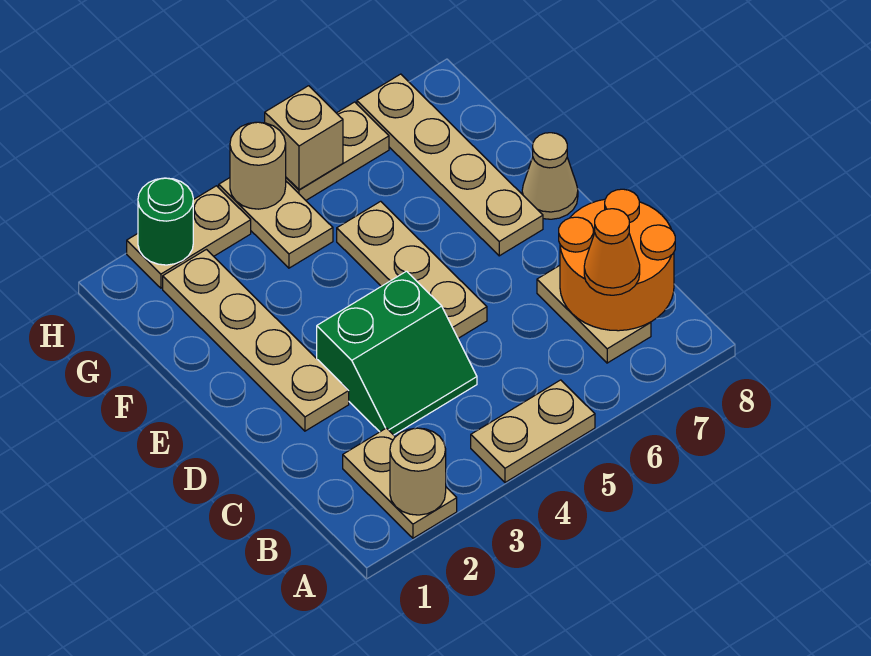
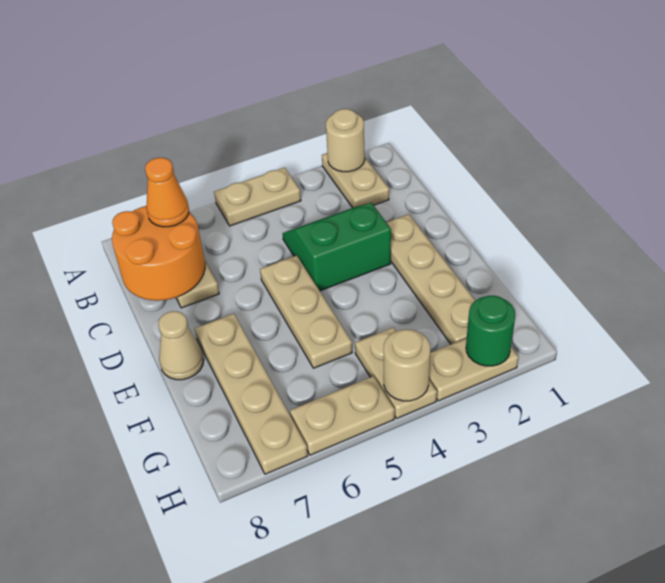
tan 1x1 brick [265,86,343,190] -> none

